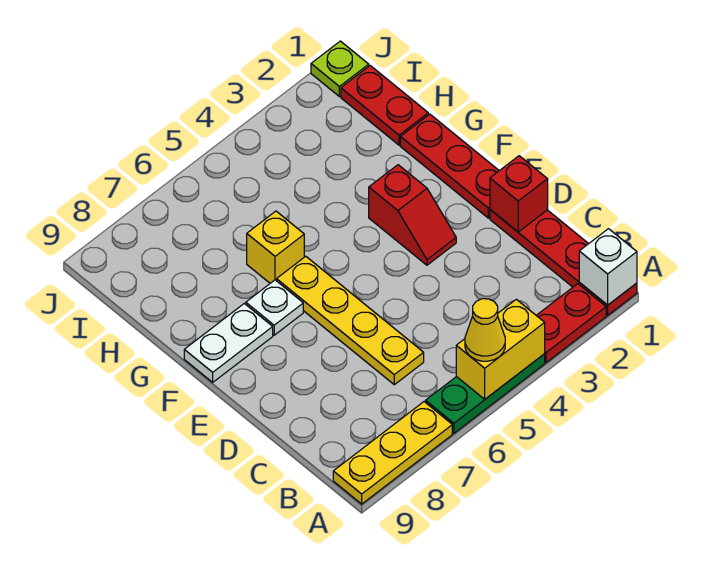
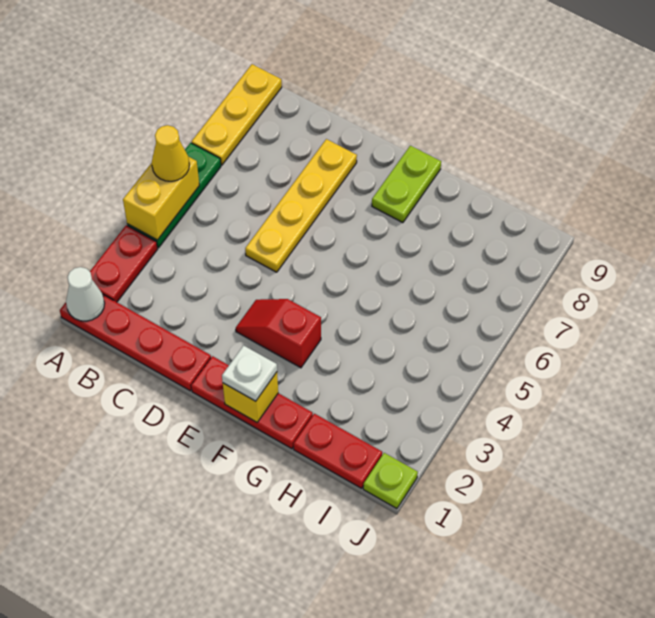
white 1x1 brick [579,229,637,305] -> white 1x1 cone [66,267,105,321]
yellow 1x4 plate [277,256,424,385] -> yellow 1x4 plate turned to [245,139,357,272]
red 1x1 brick [490,156,548,232] -> none
white 1x1 plate [246,280,303,335] -> white 1x1 plate moved to [222,345,277,401]
white 1x2 plate [184,303,273,382] -> lime 1x2 plate [372,146,441,223]
yellow 1x1 brick [247,211,304,283] -> yellow 1x1 brick moved to [223,372,278,422]

